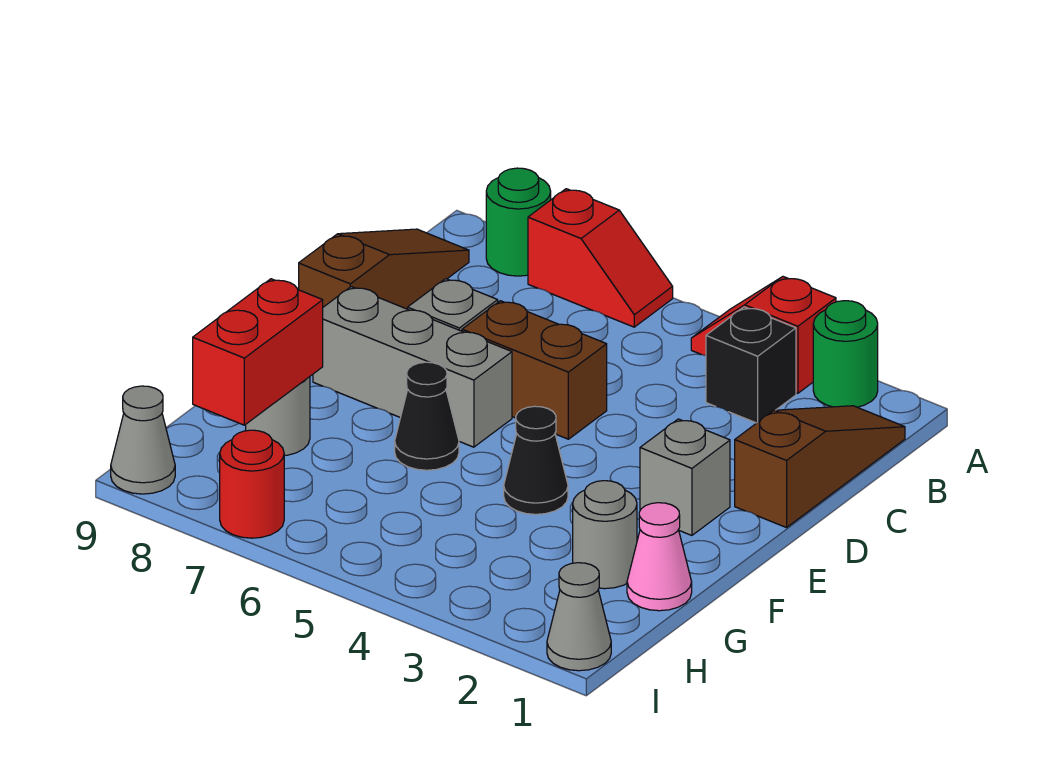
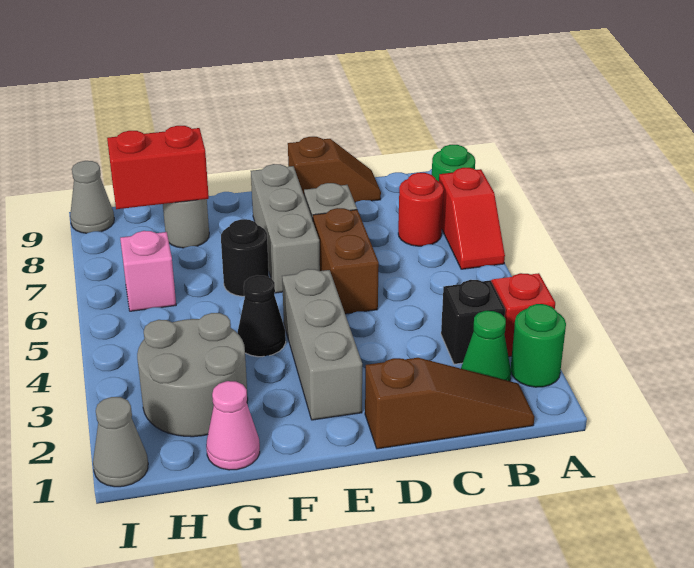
none -> green 1x1 cone [461,311,511,381]
brown 1x3 slope [299,229,469,309] -> brown 1x2 slope [288,137,381,203]
grey 1x1 brick [640,419,730,535] -> grey 1x3 brick [282,269,362,420]
black 1x1 cone [395,362,459,470] -> black 1x1 round brick [221,219,269,296]
grey 1x1 round brick [573,481,637,589] -> grey 2x2 round brick [137,313,248,437]
none -> pink 1x1 brick [120,231,176,311]
red 1x1 round brick [220,430,284,538] -> red 1x1 round brick moved to [398,173,444,246]

